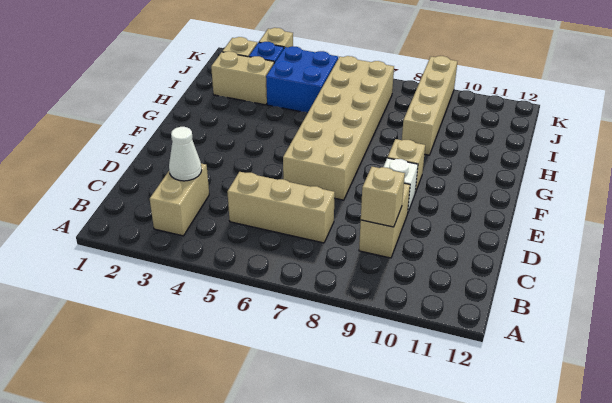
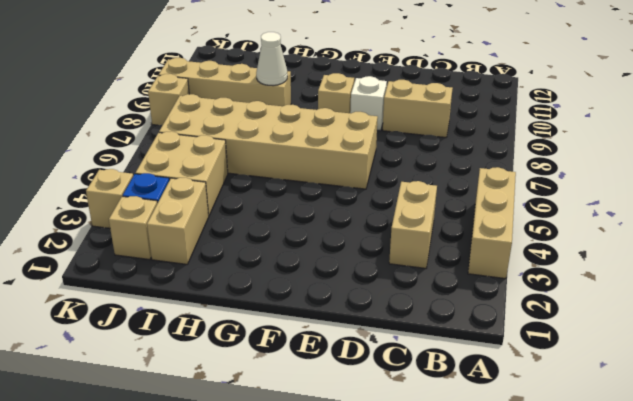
tan 1x2 brick [150,164,209,236] -> tan 1x2 brick turned to [389,181,437,268]
white 1x1 cone [169,127,202,181] -> white 1x1 cone moved to [256,32,288,86]
tan 1x3 brick [227,172,335,243] -> tan 1x3 brick moved to [468,167,516,279]
tan 1x1 brick [361,167,405,227] -> tan 1x1 brick moved to [148,74,189,125]
blue 2x2 brick [266,46,338,112] -> tan 2x2 brick [135,131,228,216]

